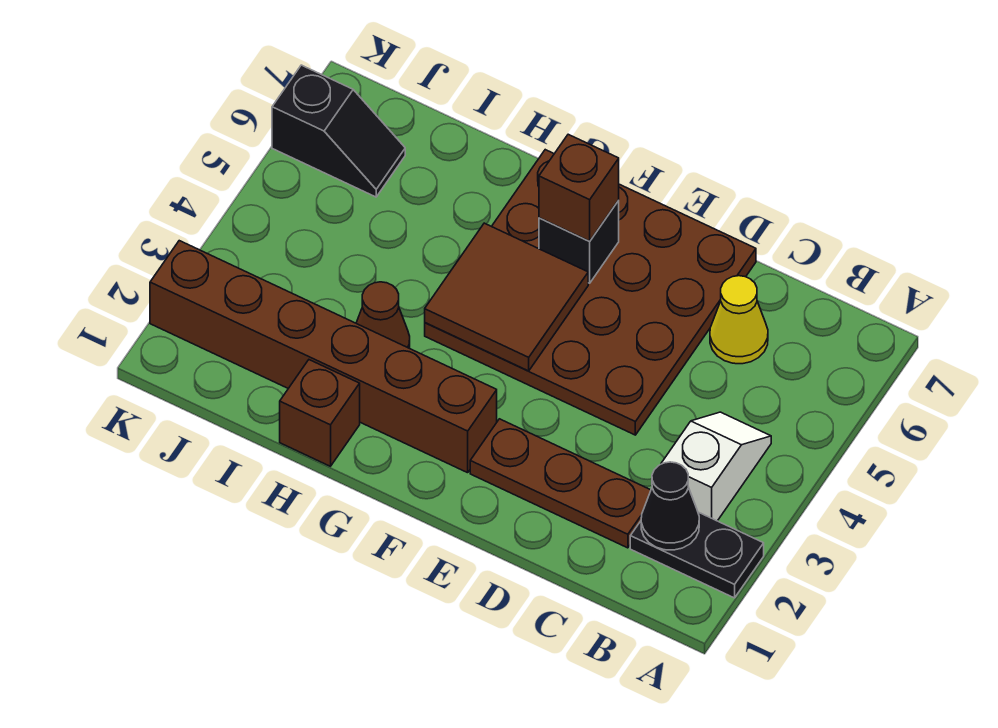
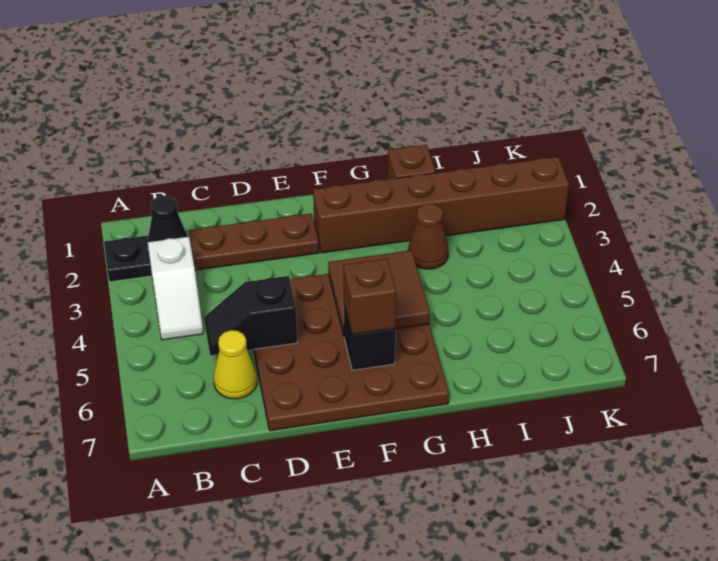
black 1x2 slope [272,65,405,197] -> black 1x2 slope moved to [204,276,297,356]

